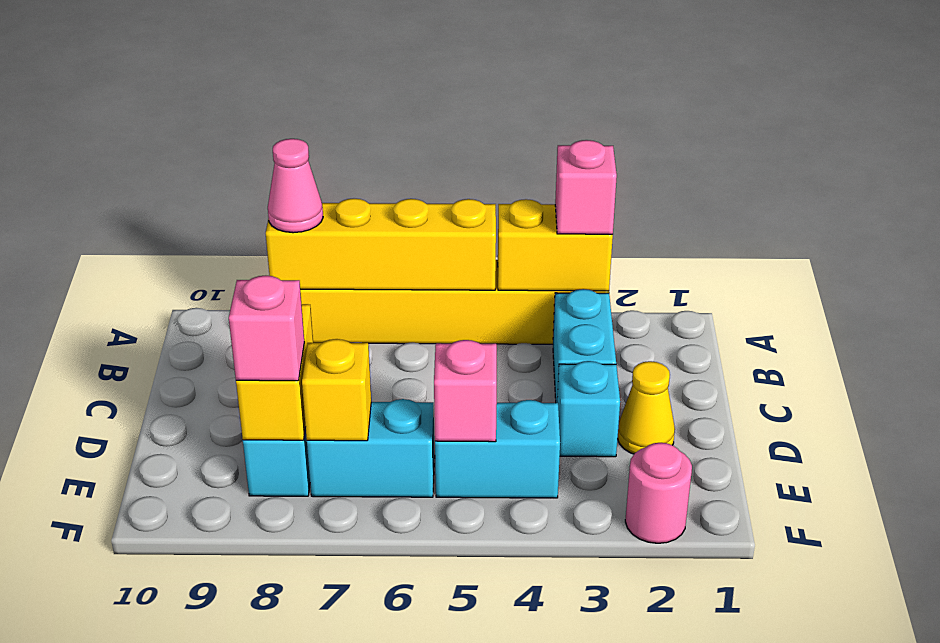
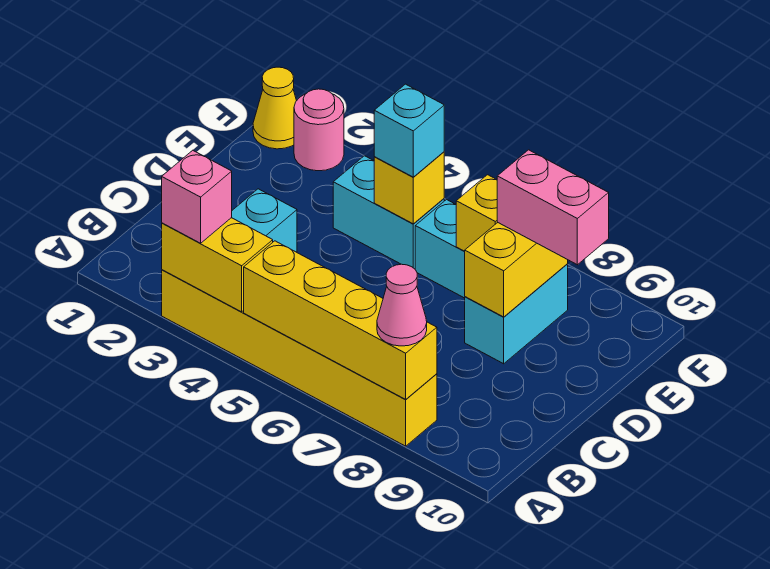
yellow 1x1 cone [617,361,675,454] -> yellow 1x1 cone moved to [253,67,296,149]
cyan 1x1 brick [557,361,620,457] -> cyan 1x1 brick moved to [374,84,444,177]
pink 1x1 brick [434,340,497,442] -> yellow 1x1 brick [374,152,444,224]
pink 1x1 brick [229,276,304,381] -> pink 1x2 brick [497,150,609,265]

